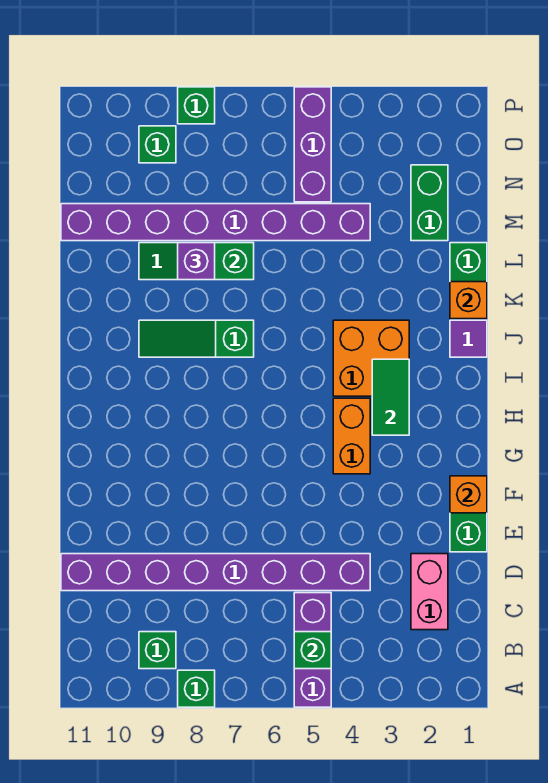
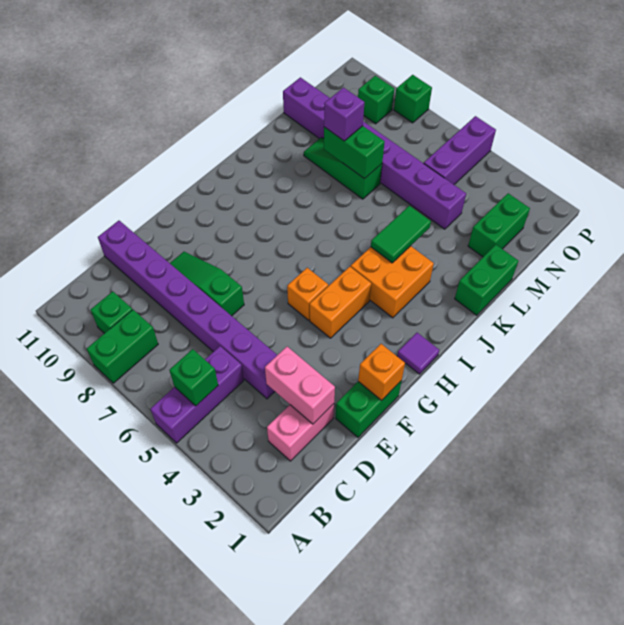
green 1x1 brick [178,670,215,707] -> green 1x2 brick [87,310,158,383]
none -> pink 1x2 brick [265,347,335,424]
green 1x2 tile [372,359,409,435] -> green 1x2 tile moved to [371,206,431,263]
purple 1x1 tile [450,320,487,357] -> purple 1x1 tile moved to [397,333,439,374]
green 1x3 slope [139,320,254,357] -> green 1x3 slope moved to [170,252,244,316]
orange 1x1 brick [450,282,487,319] -> orange 1x1 brick moved to [287,268,328,320]

